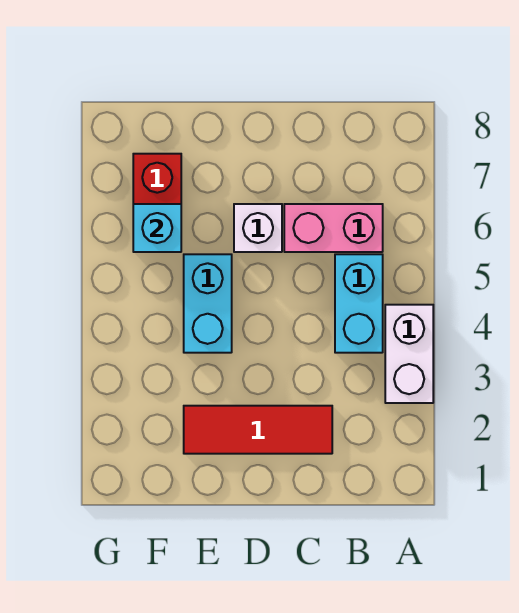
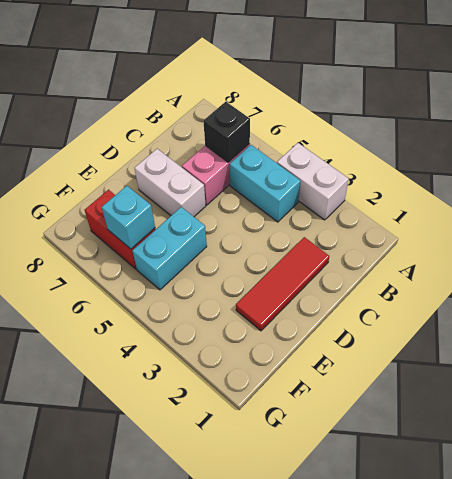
none -> black 1x1 brick [203,102,250,162]
white 1x1 brick [234,204,282,252] -> white 1x2 brick [135,149,206,217]
cyan 1x2 brick [184,254,232,353] -> cyan 1x2 brick turned to [132,207,207,290]

